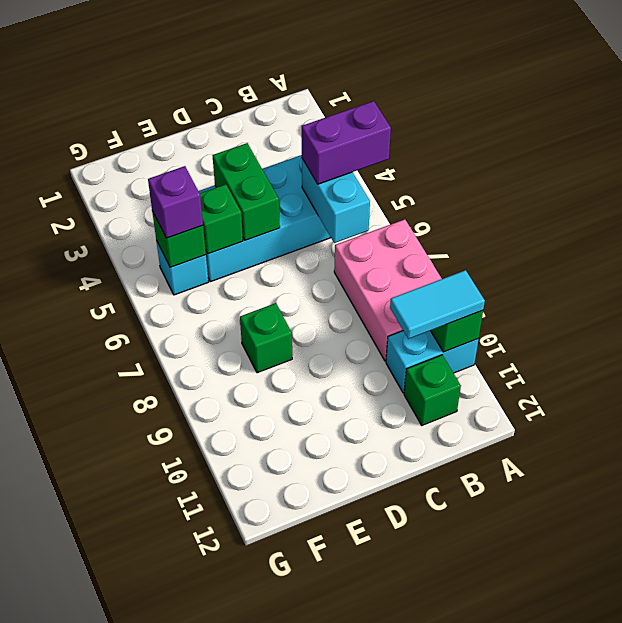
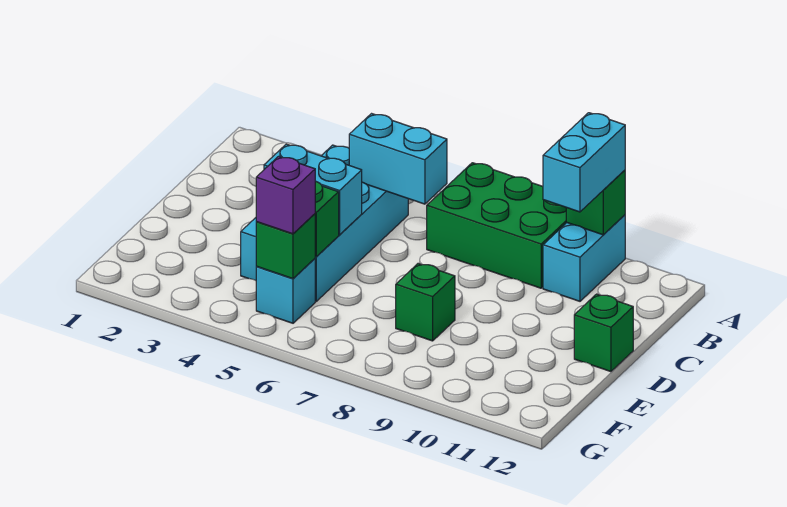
purple 1x2 brick [302,101,391,184] -> none
pink 2x3 brick [334,219,442,361] -> green 2x3 brick [427,163,567,288]
cyan 1x2 tile [390,270,485,339] -> cyan 1x2 brick [543,113,625,212]
green 1x1 brick [404,355,461,425] -> green 1x1 brick moved to [574,294,633,372]
green 1x2 brick [212,143,280,240] -> cyan 1x2 brick [264,144,362,235]

